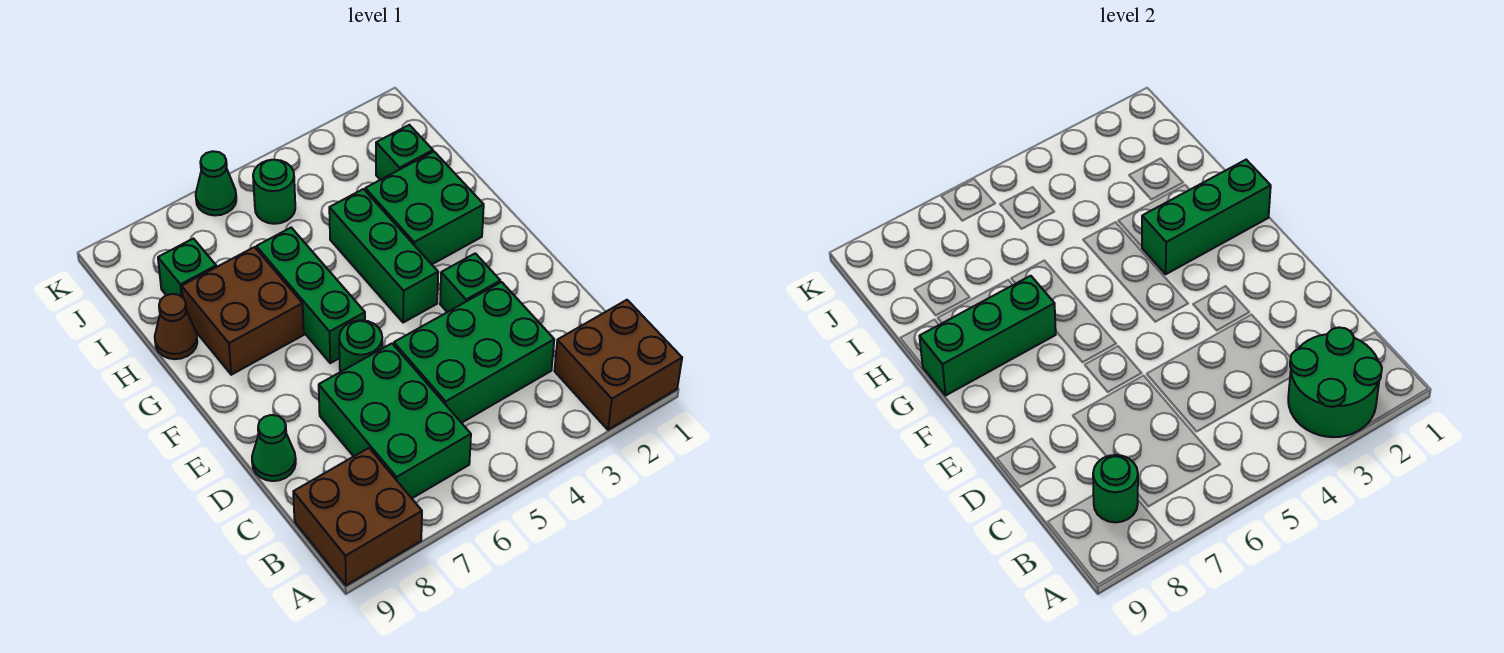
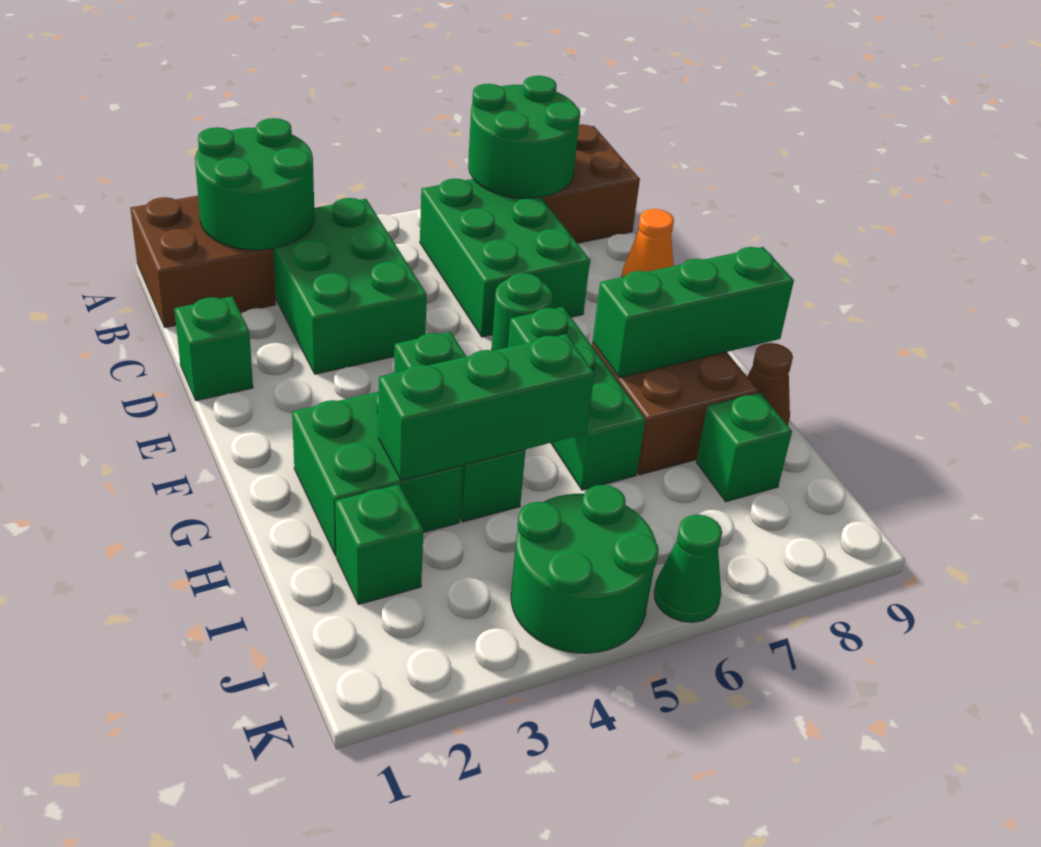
green 1x1 round brick [1093,455,1138,522] -> green 2x2 round brick [468,76,580,198]
green 2x3 brick [394,282,554,423] -> green 2x3 brick turned to [273,198,427,374]
green 1x1 cone [252,415,296,481] -> orange 1x1 cone [622,209,674,277]
green 1x1 brick [440,253,500,312] -> green 1x1 brick moved to [174,297,253,401]
green 1x3 brick [1142,160,1271,274] -> green 1x3 brick moved to [378,334,594,481]
green 1x1 round brick [253,159,295,224] -> green 2x2 round brick [511,485,659,653]

